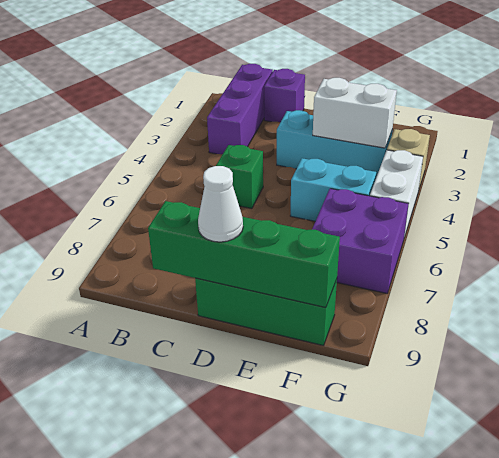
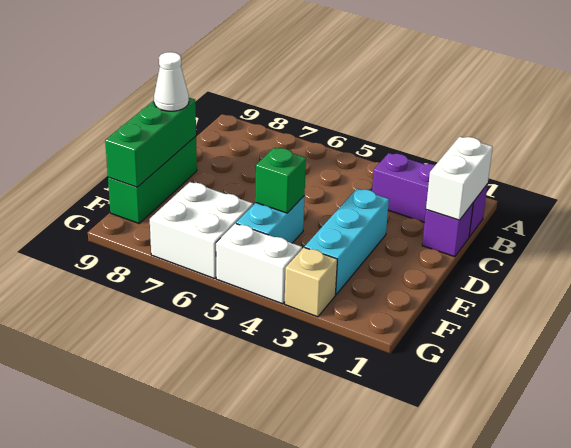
green 1x1 brick [216,145,263,209] -> green 1x1 brick moved to [256,148,306,213]
green 1x4 brick [148,201,340,308] -> green 1x3 brick [105,98,196,187]
white 1x2 brick [313,78,397,148] -> white 1x2 brick moved to [426,137,493,220]
purple 2x2 brick [312,189,409,293] -> white 2x2 brick [150,182,253,279]

